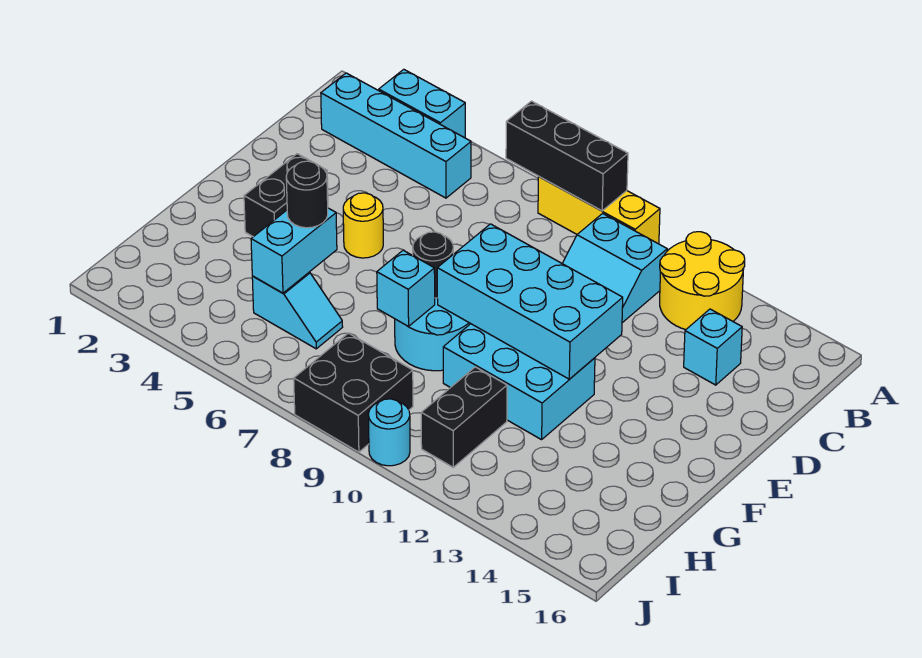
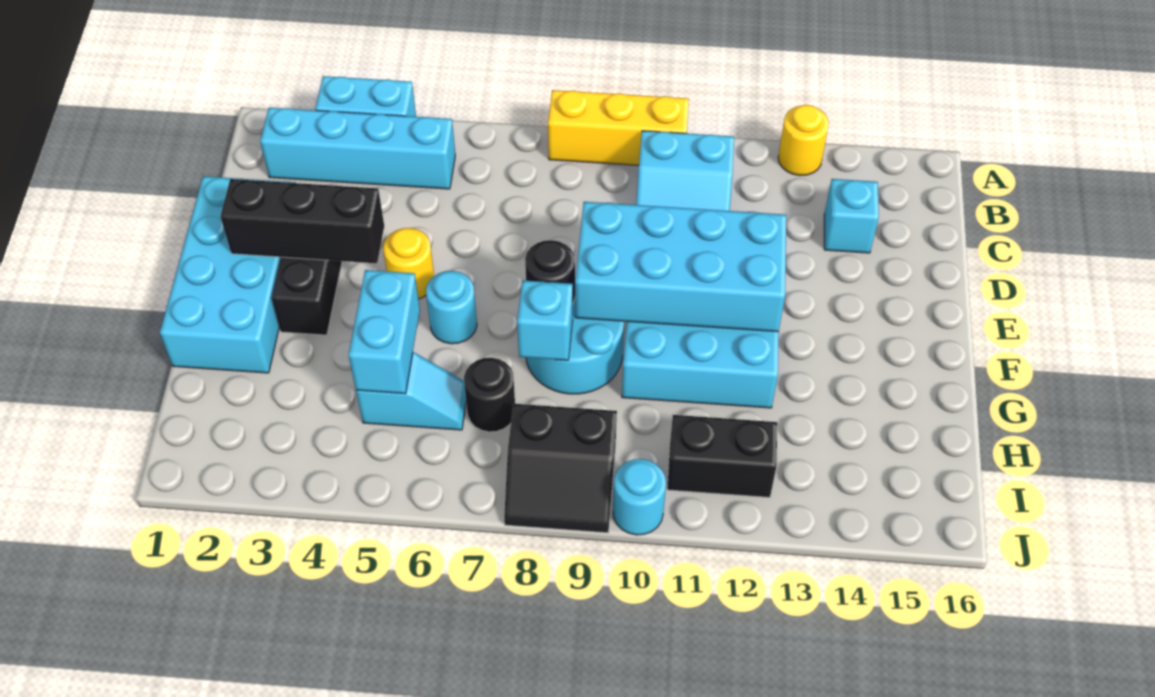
black 1x3 brick [506,101,628,211] -> black 1x3 brick moved to [220,179,384,263]
yellow 2x2 round brick [660,232,745,330] -> yellow 1x1 round brick [778,105,829,176]
none -> cyan 2x4 brick [160,176,296,373]
none -> cyan 1x1 round brick [426,271,477,344]
black 1x1 round brick [286,161,328,228] -> black 1x1 round brick moved to [464,358,515,432]
black 1x2 brick [421,367,507,467] -> black 1x2 brick turned to [667,415,777,497]
black 2x2 brick [294,333,413,452] -> black 2x2 slope [504,404,617,533]

